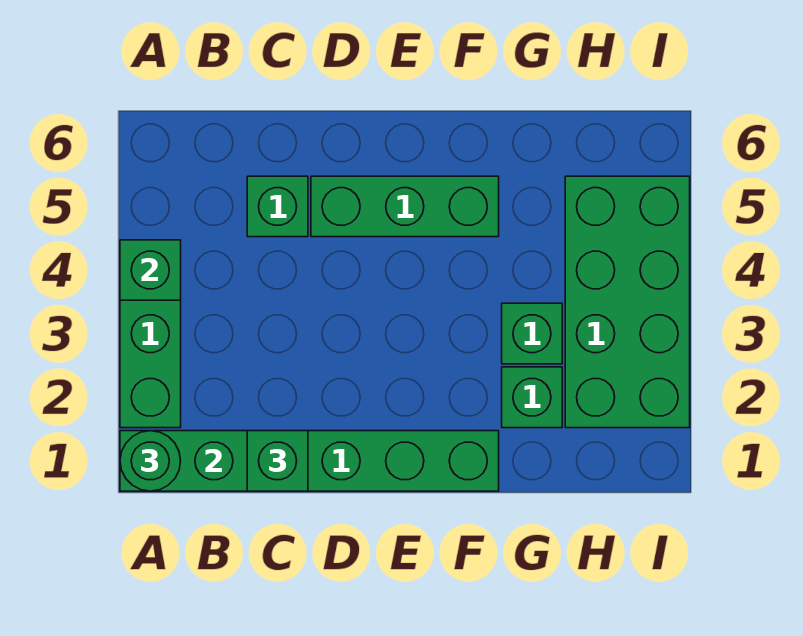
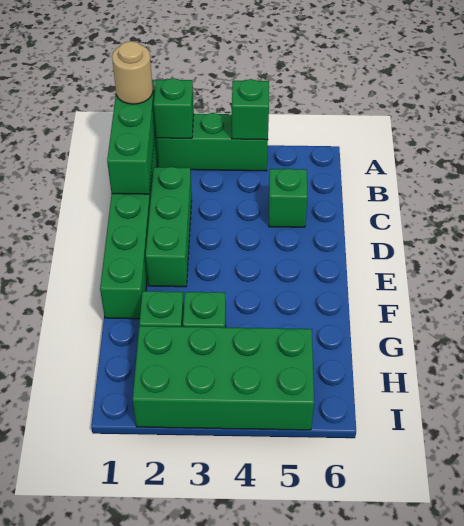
green 1x1 round brick [120,431,181,491] -> tan 1x1 round brick [112,41,153,104]
green 1x1 brick [247,431,308,491] -> green 1x1 brick moved to [154,78,194,138]
green 1x3 brick [311,176,499,237] -> green 1x3 brick moved to [146,167,192,287]

